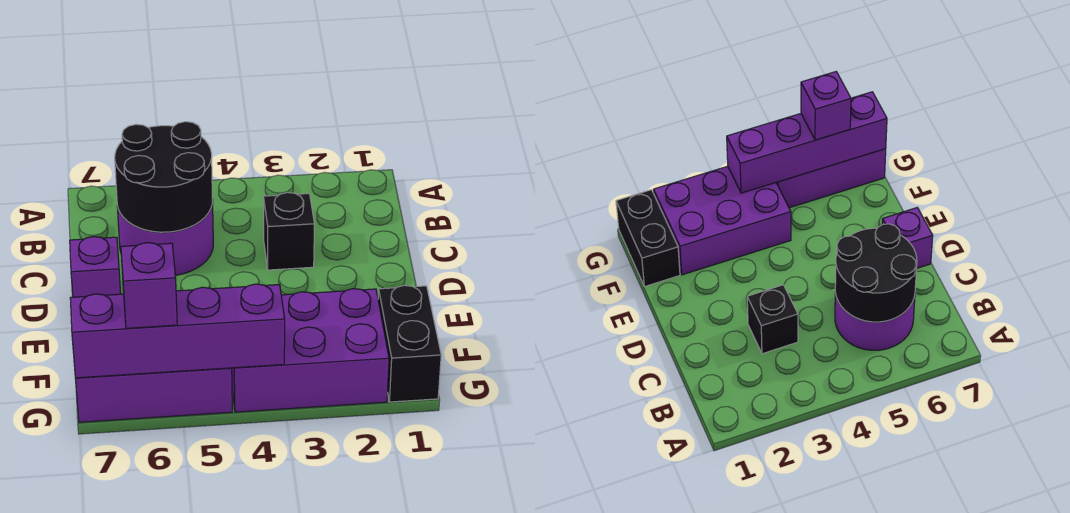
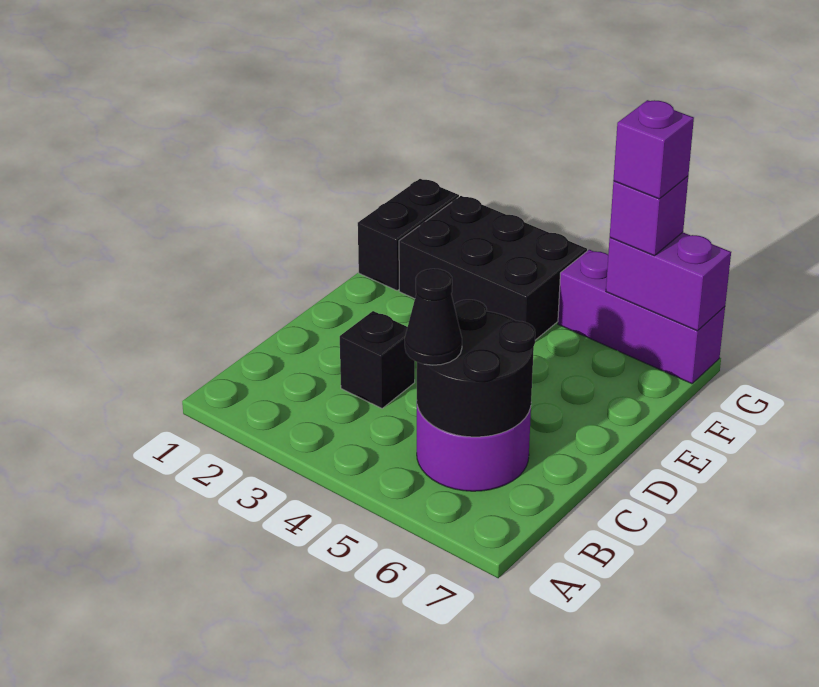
none -> black 1x1 cone [405,269,462,365]
purple 1x1 brick [70,236,121,297] -> purple 1x1 brick moved to [613,100,694,199]
purple 2x3 brick [232,289,389,412] -> black 2x3 brick [399,196,587,340]
purple 1x4 brick [70,284,285,378] -> purple 1x2 brick [606,232,731,331]

